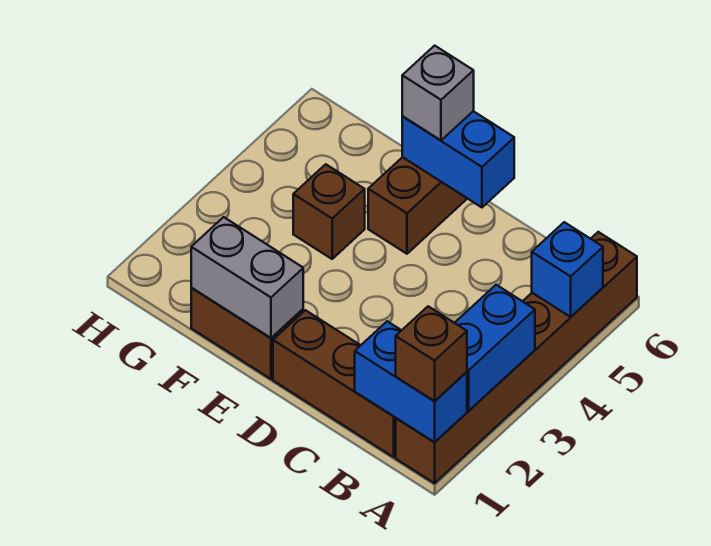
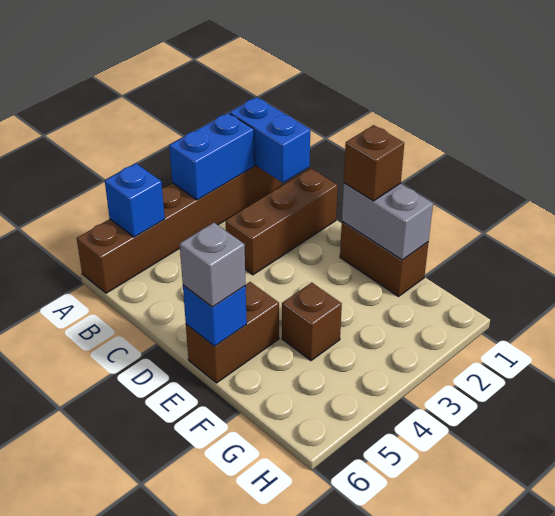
brown 1x1 brick [396,306,467,401] -> brown 1x1 brick moved to [344,125,404,201]
brown 1x3 brick [273,310,396,457] -> brown 1x3 brick turned to [226,168,338,275]
blue 1x2 brick [402,111,514,207] -> blue 1x1 brick [183,285,247,346]

